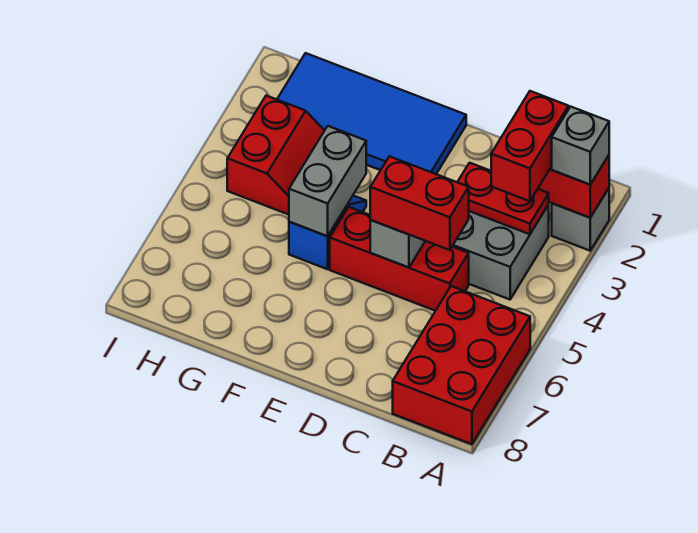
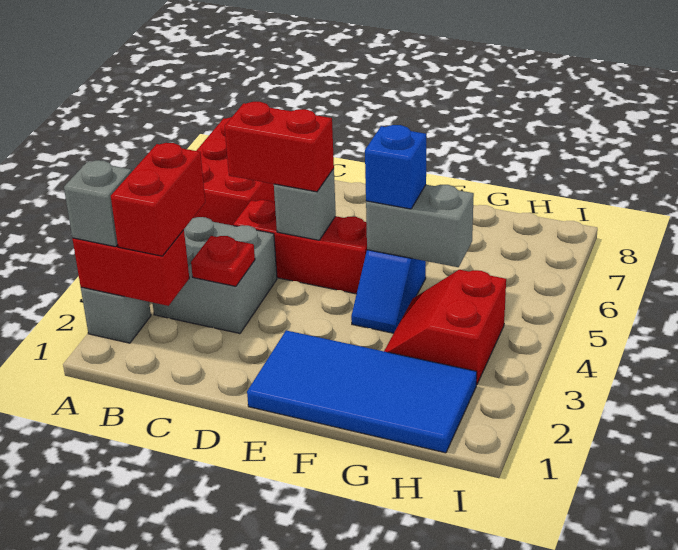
red 1x2 plate [458,163,549,234] -> red 1x1 plate [191,236,255,286]
grey 1x2 brick [289,126,366,236] -> grey 1x2 brick turned to [366,185,474,267]
none -> blue 1x1 brick [365,125,426,209]

